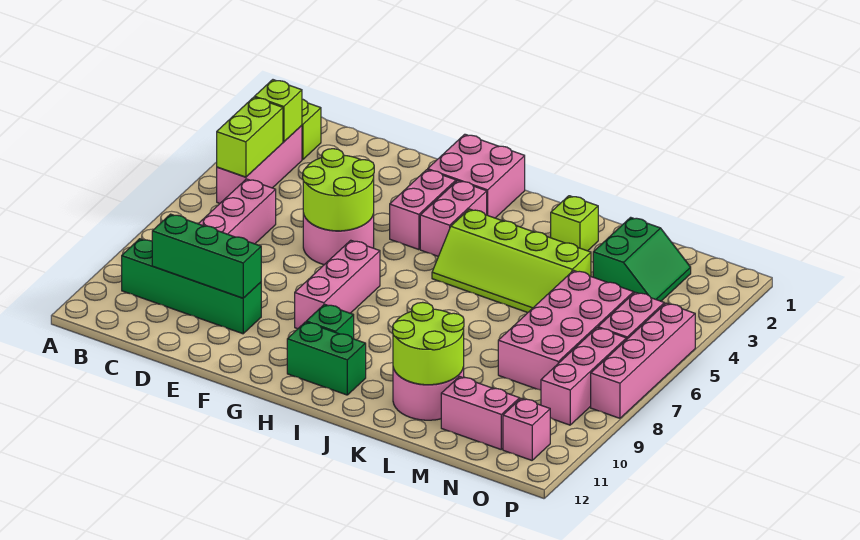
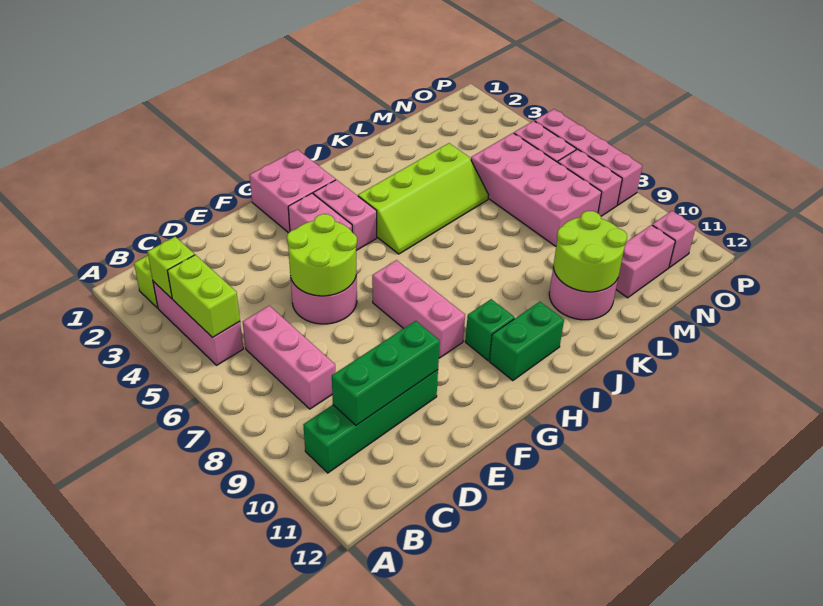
lime 1x1 brick [551,196,598,251] -> none
green 2x2 slope [593,217,691,301] -> none
pink 1x3 brick [541,328,626,425] -> pink 1x2 brick [558,149,622,216]

